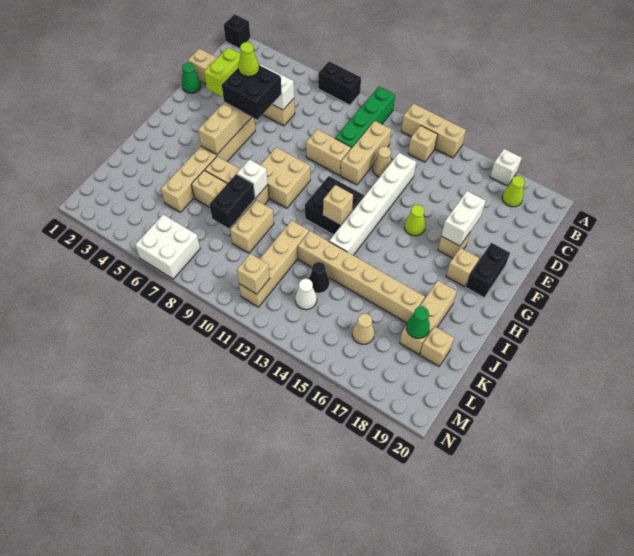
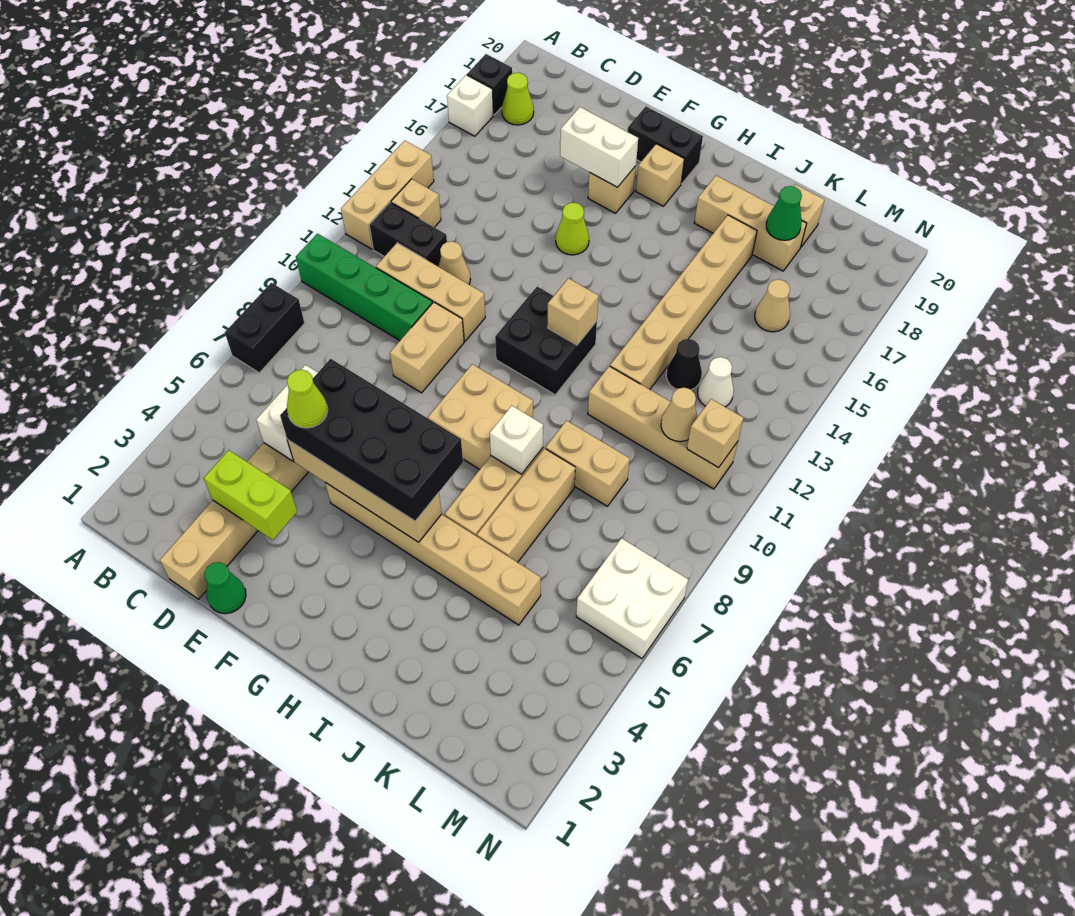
black 1x1 brick [224,14,250,49] -> black 1x1 brick moved to [467,54,512,115]
white 1x6 brick [329,153,416,255] -> none
black 2x2 brick [222,65,282,120] -> black 2x4 brick [280,359,463,521]
black 1x2 brick [210,174,255,228] -> black 1x2 brick moved to [369,202,447,266]
none -> tan 1x1 cone [661,387,697,442]

